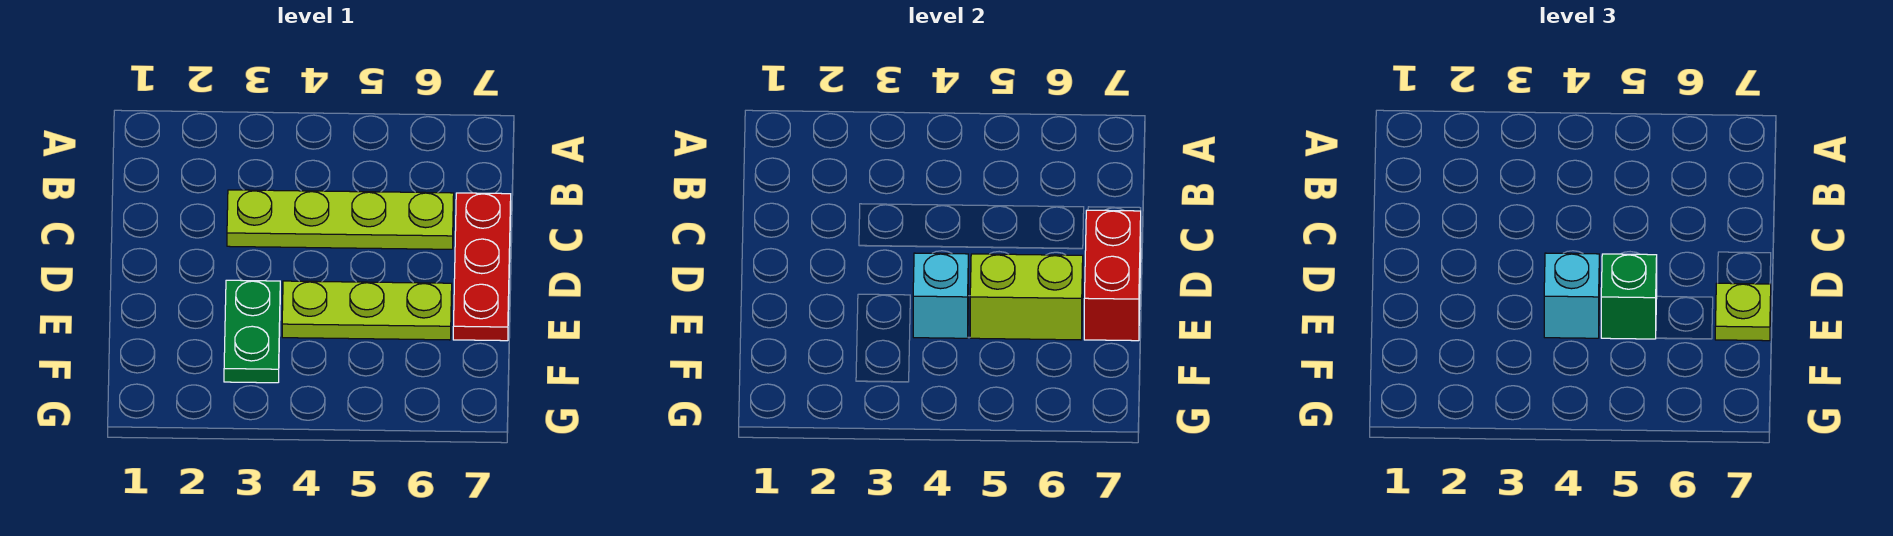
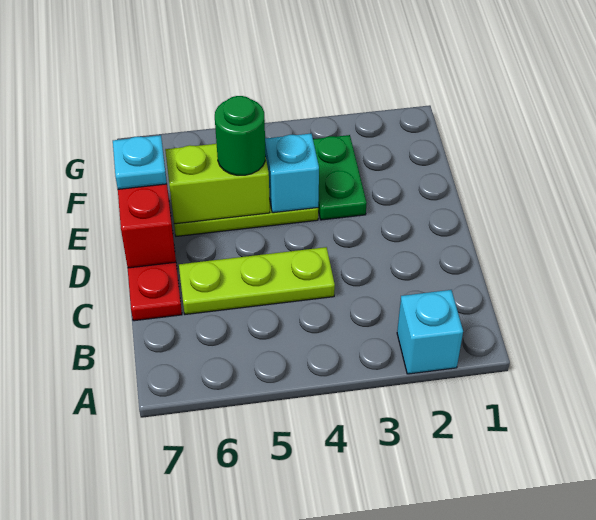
lime 1x4 plate [227,190,454,249] -> lime 1x3 plate [179,247,335,314]
cyan 1x1 brick [1544,253,1599,338] -> cyan 1x1 brick moved to [397,290,463,374]
green 1x1 brick [1601,254,1657,339] -> green 1x1 round brick [215,96,266,175]
lime 1x1 plate [1715,283,1771,341] -> cyan 1x1 plate [113,135,167,189]

